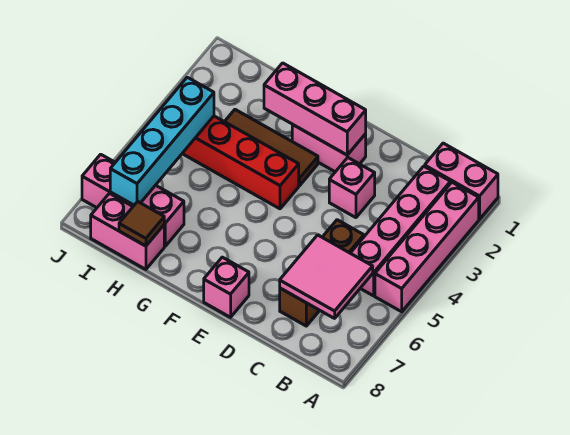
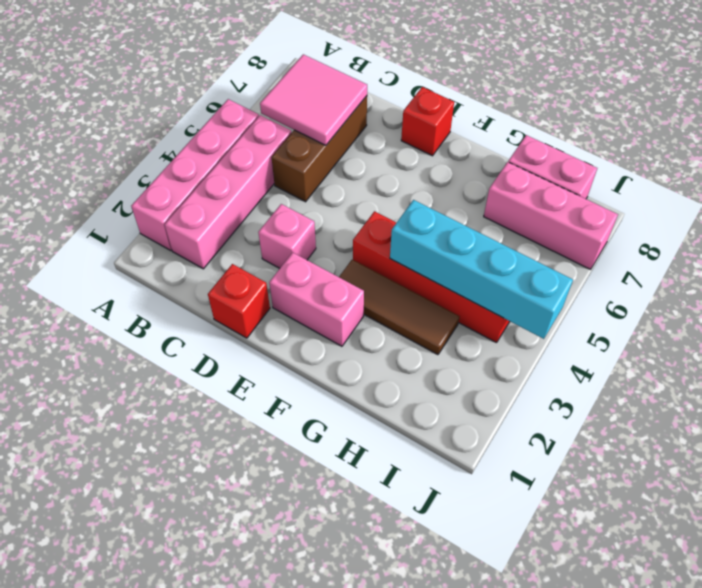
pink 1x2 brick [425,143,498,219] -> none
none -> red 1x1 brick [208,264,270,338]
pink 1x3 brick [264,63,366,155] -> none
pink 1x1 brick [204,257,249,317] -> red 1x1 brick [401,87,454,156]
brown 1x1 tile [119,201,164,246] -> none
cyan 1x4 brick [110,77,214,205] -> cyan 1x4 brick turned to [390,200,573,339]

